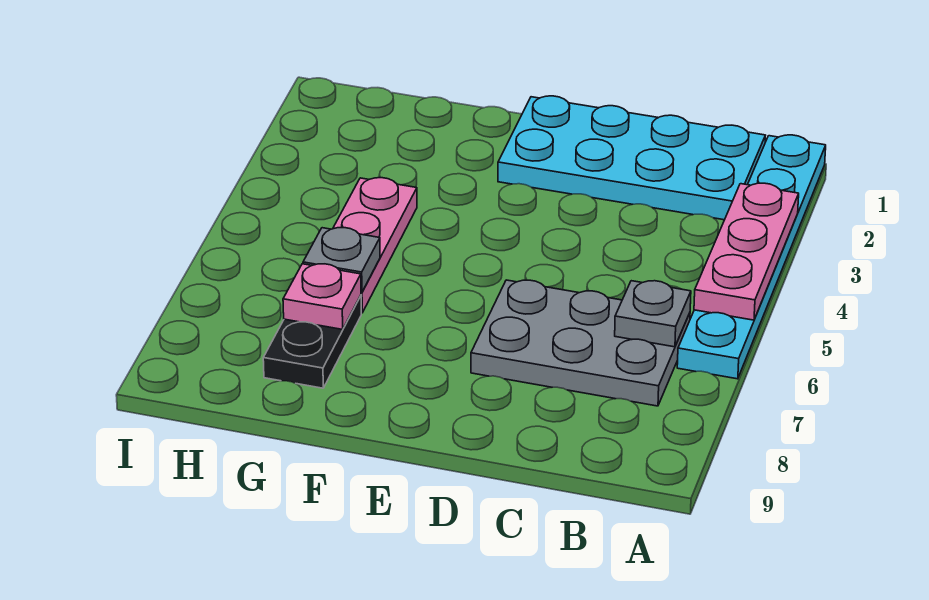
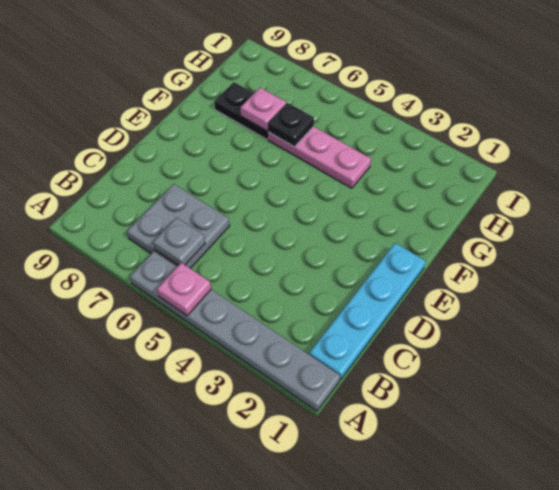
cyan 1x6 plate [677,135,826,379] -> grey 1x6 plate [130,251,340,411]
pink 1x3 plate [694,183,799,320] -> pink 1x1 plate [157,263,211,315]
cyan 2x4 plate [498,96,765,220] -> cyan 1x4 plate [309,243,426,380]
grey 2x3 plate [471,280,690,406] -> grey 2x2 plate [127,184,230,269]
grey 1x1 plate [303,228,380,292] -> black 1x1 plate [268,103,314,147]

